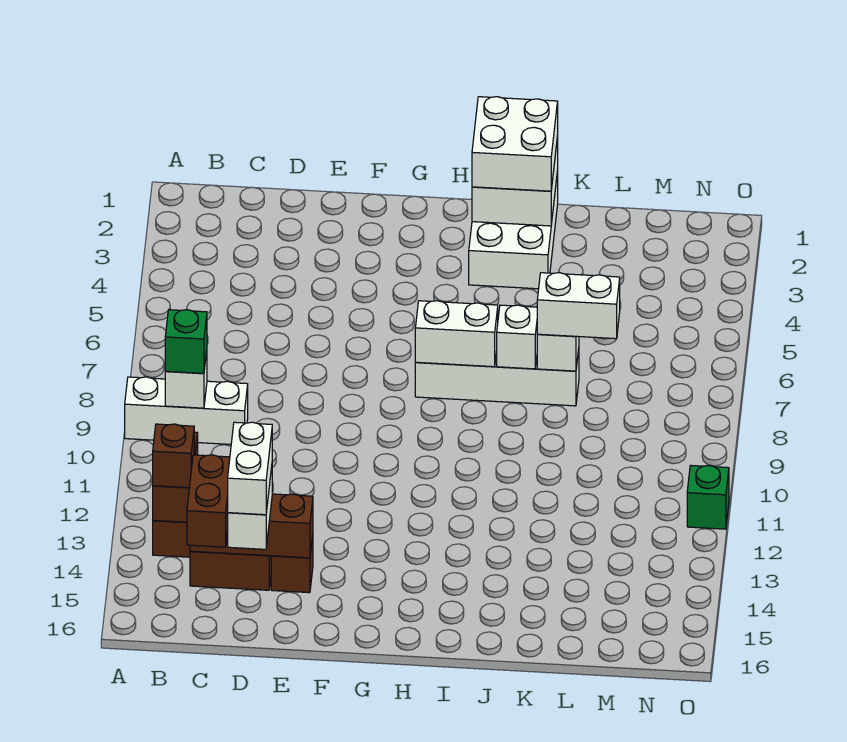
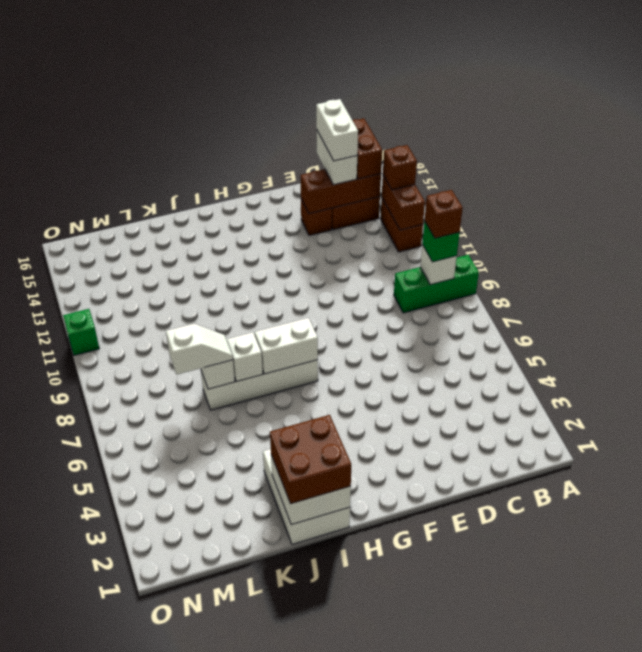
white 1x3 brick [125,377,248,444] -> green 1x3 brick [394,255,479,313]
none -> brown 1x1 brick [425,190,463,238]
white 2x2 brick [472,97,558,191] -> brown 2x2 brick [270,415,351,504]
white 1x2 brick [537,273,620,339] -> white 1x2 slope [166,324,233,374]

